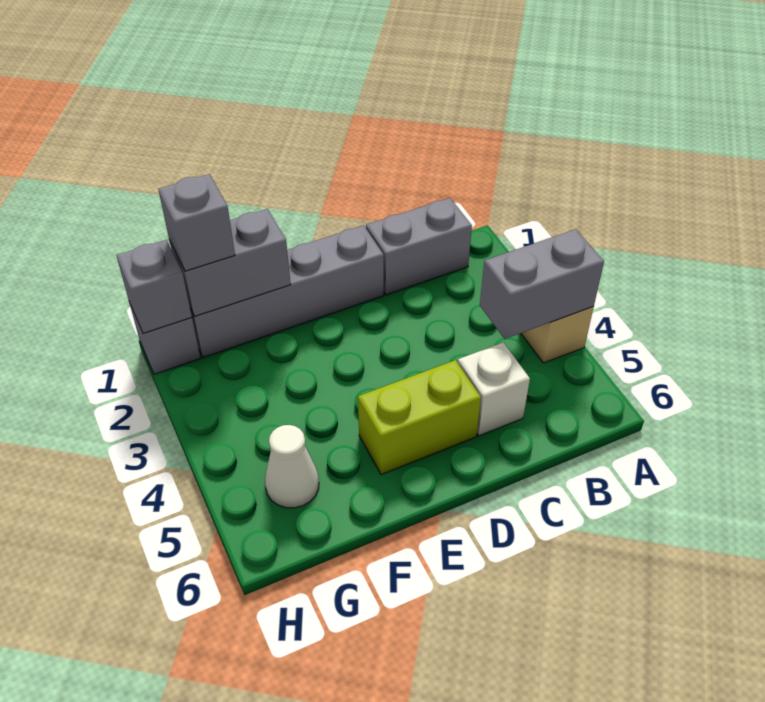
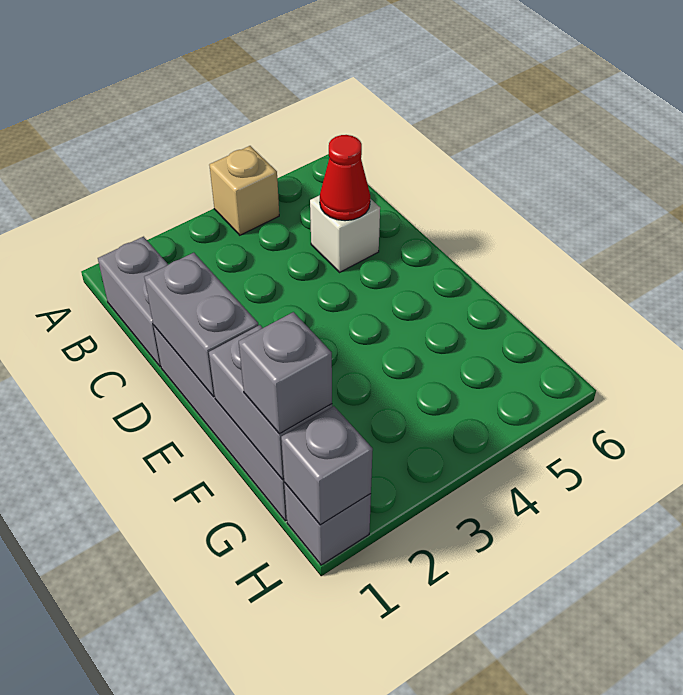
grey 1x2 brick [480,229,604,339] -> grey 1x2 brick moved to [144,253,258,397]
none -> red 1x1 cone [320,135,370,221]
lime 1x2 brick [358,360,481,475] -> none
white 1x1 cone [265,425,319,508] -> none

